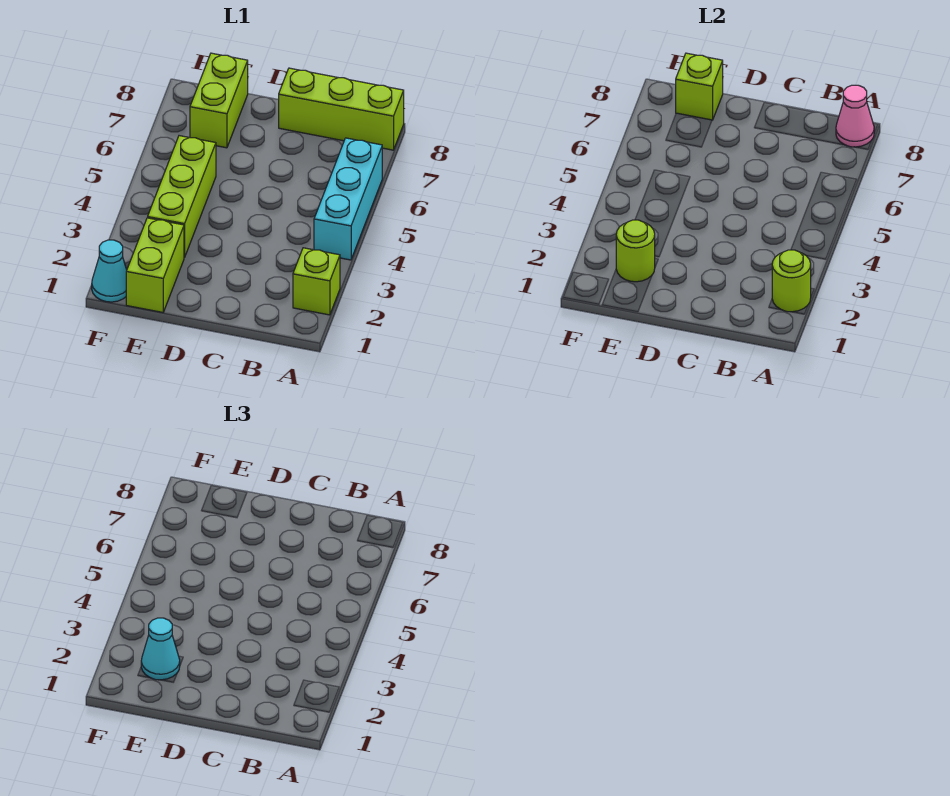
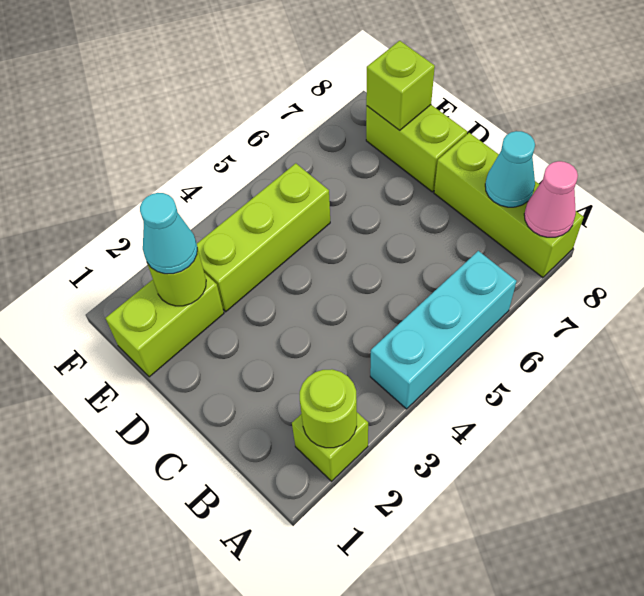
lime 1x2 brick [190,53,248,148] -> lime 1x2 brick turned to [366,105,467,192]
cyan 1x1 cone [92,240,127,302] -> cyan 1x1 cone moved to [485,131,535,207]

